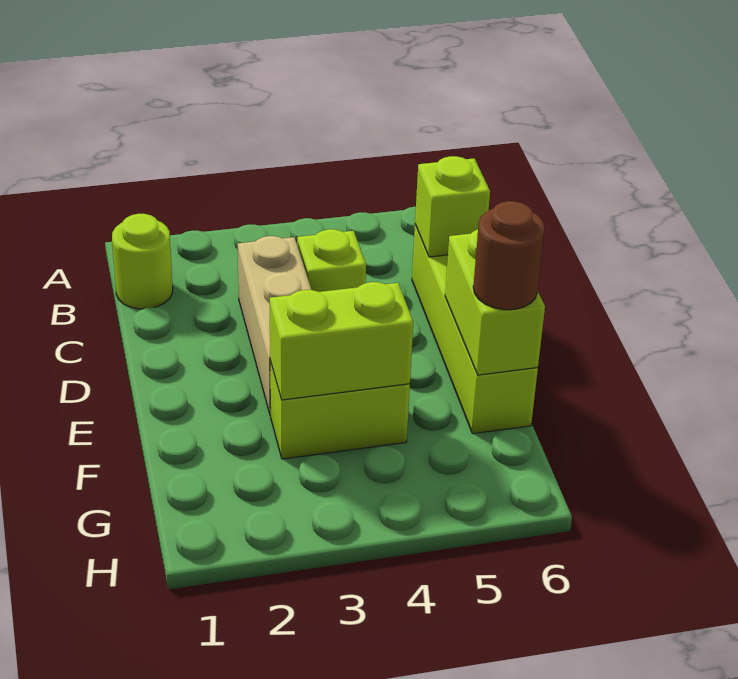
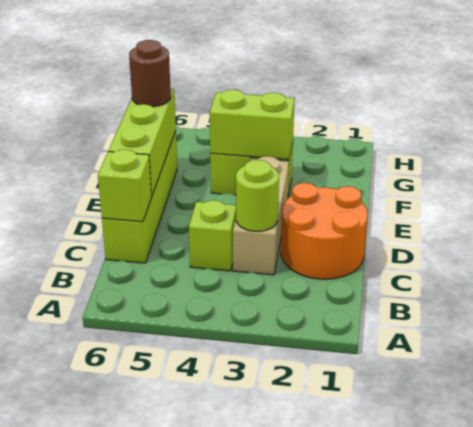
lime 1x1 round brick [112,214,173,309] -> lime 1x1 round brick moved to [236,160,279,231]
none -> orange 2x2 round brick [281,183,368,279]
lime 1x2 brick [445,229,545,375] -> lime 1x3 brick [109,89,176,195]

